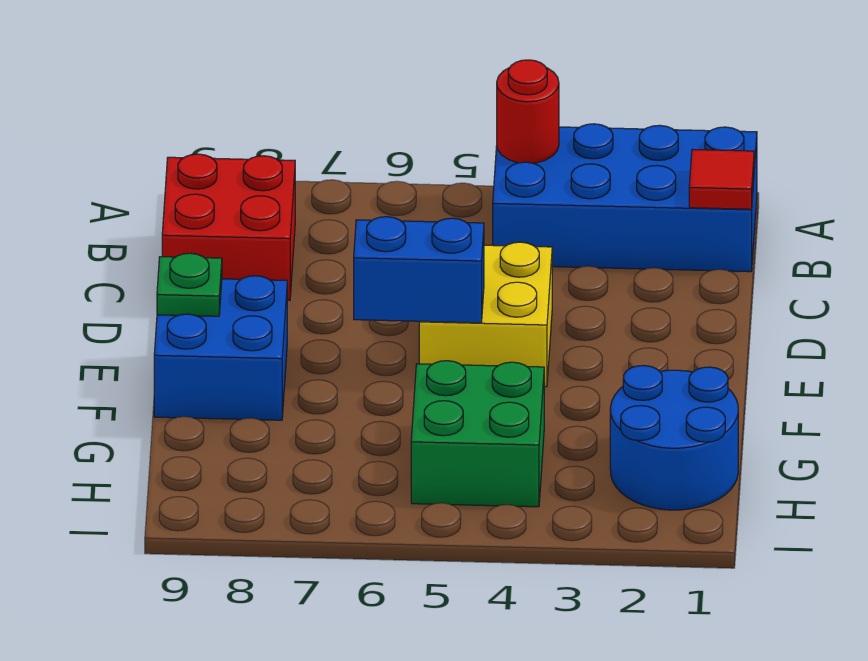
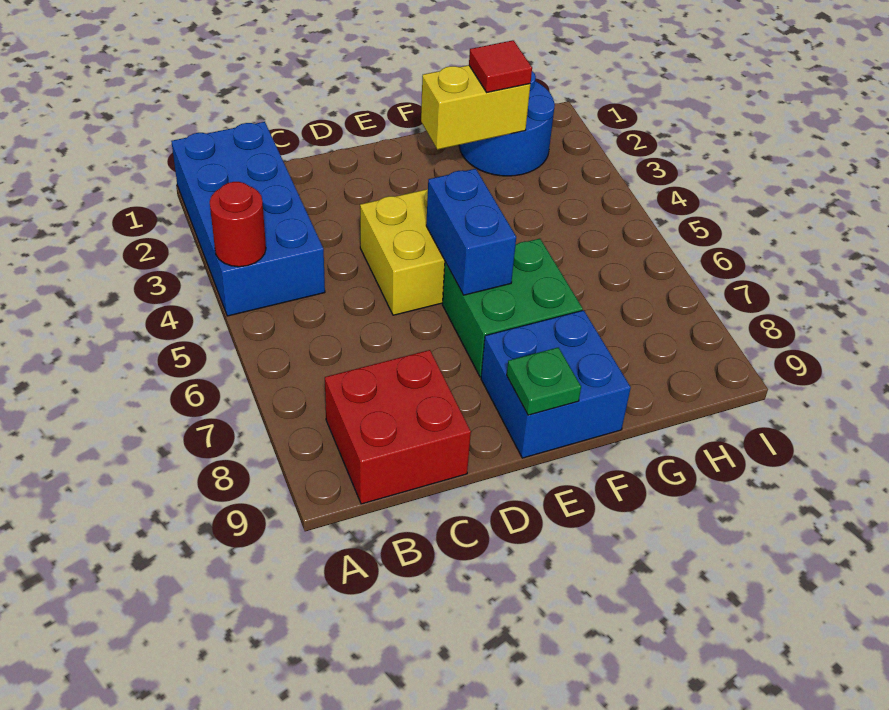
red 1x1 tile [689,149,754,209] -> red 1x1 tile moved to [469,40,532,92]
none -> yellow 1x2 brick [421,65,530,150]
green 2x2 brick [411,361,544,507] -> green 2x2 brick moved to [442,239,583,377]

